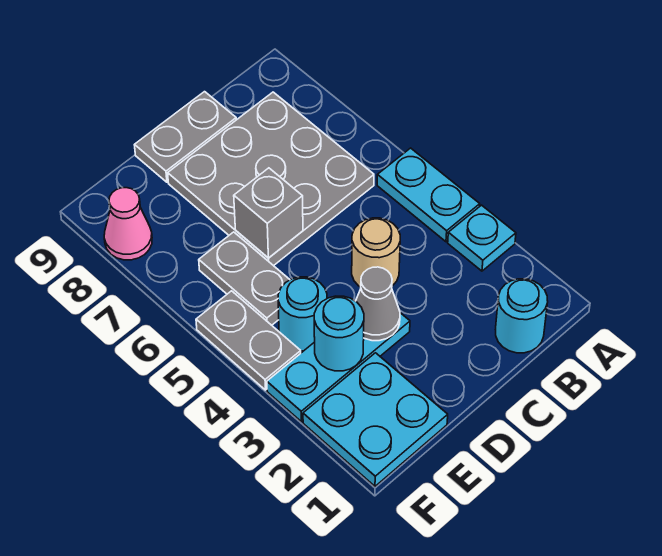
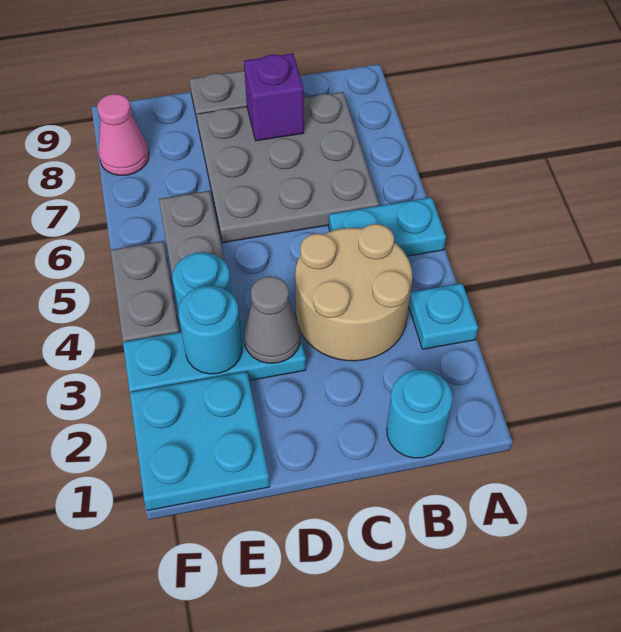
cyan 1x2 plate [377,148,480,242] -> cyan 1x2 plate turned to [329,197,446,256]
tan 1x1 round brick [352,218,400,287] -> tan 2x2 round brick [295,224,412,361]
none -> purple 1x1 brick [244,53,304,141]
grey 1x1 brick [234,168,303,258] -> none

